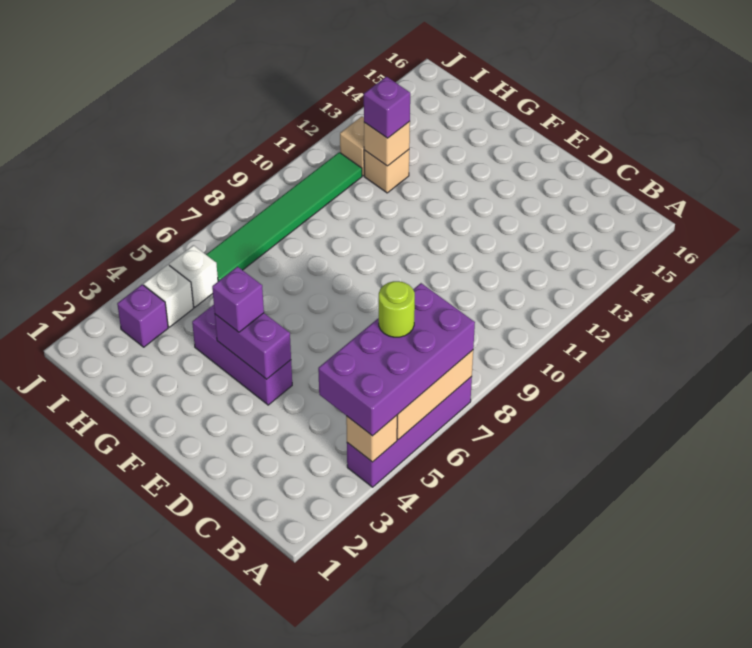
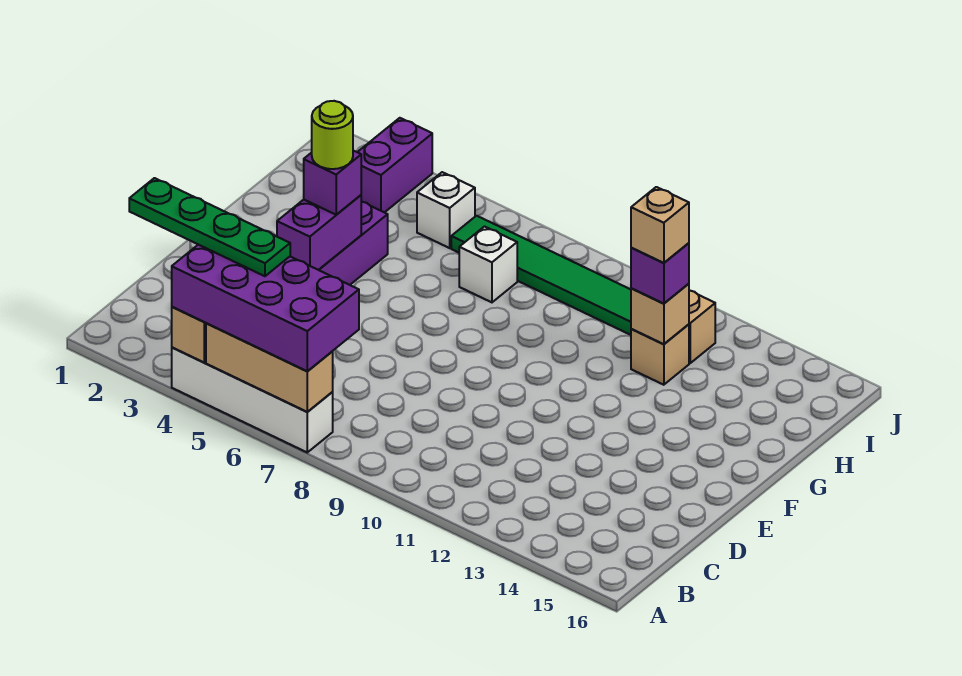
purple 1x4 brick [347,376,472,487] -> white 1x4 brick [172,347,333,452]
none -> green 1x4 plate [129,178,290,276]
lime 1x1 round brick [379,281,415,337] -> lime 1x1 round brick moved to [312,101,353,169]
none -> tan 1x1 brick [631,187,689,263]
purple 1x1 brick [117,285,168,347] -> purple 1x2 brick [358,118,432,213]
white 1x1 brick [144,265,194,327] -> white 1x1 brick moved to [459,227,517,302]

